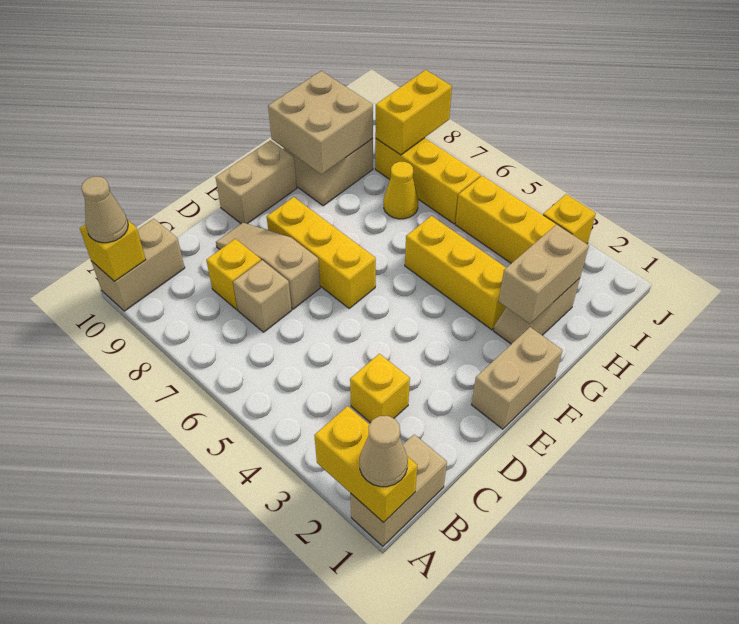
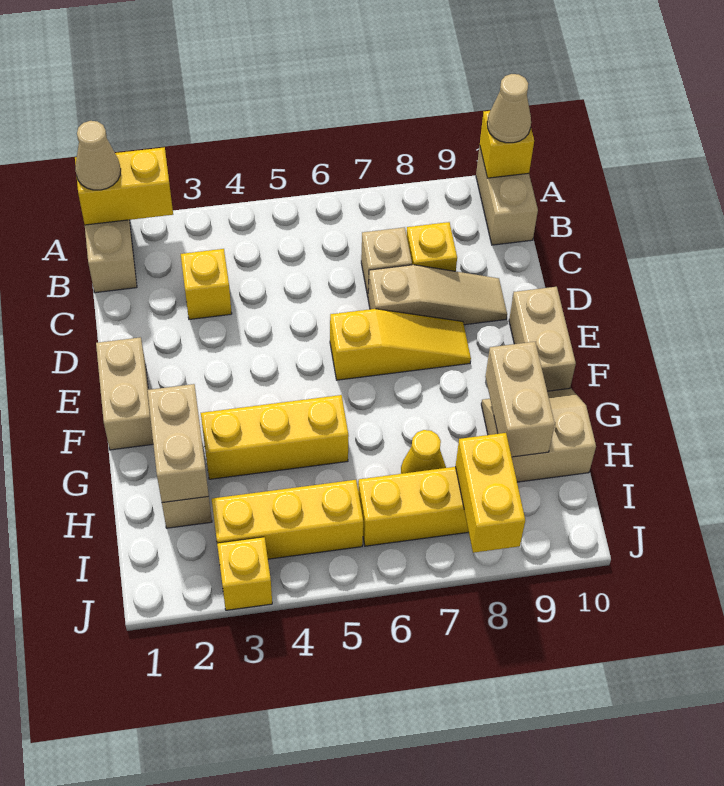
yellow 1x3 brick [267,197,376,308] -> yellow 1x3 slope [330,309,471,380]
tan 2x2 brick [268,71,373,175] -> tan 1x2 brick [485,342,555,457]

